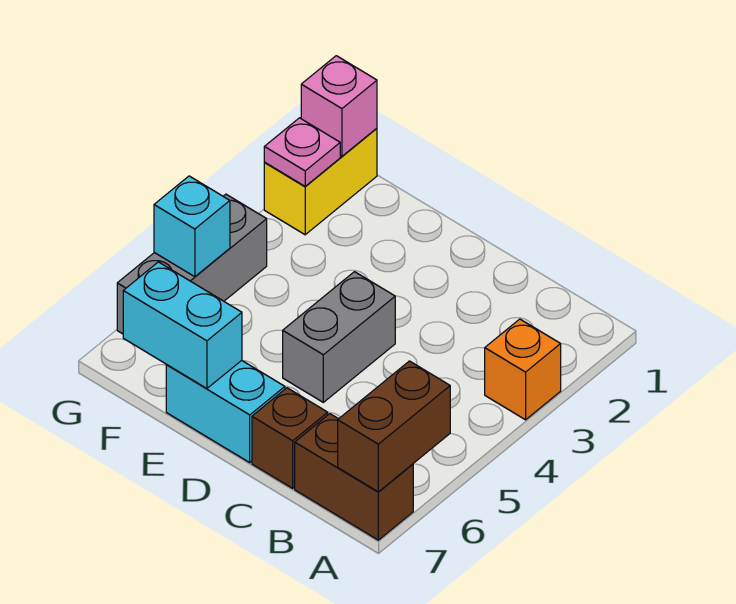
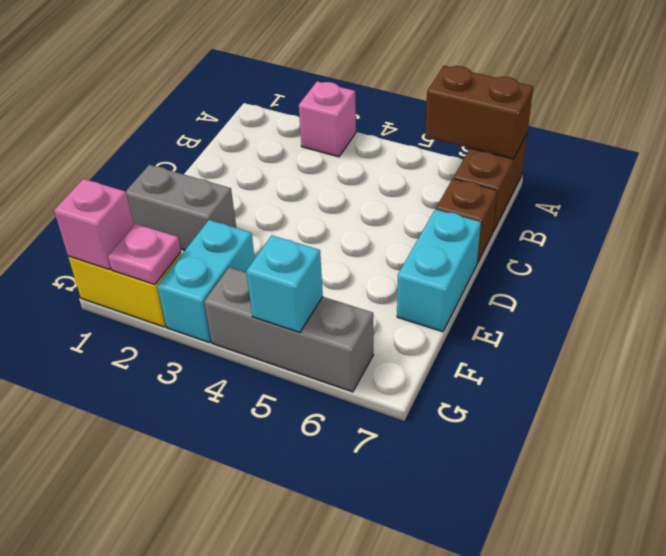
orange 1x1 brick [485,319,561,420] -> pink 1x1 brick [299,81,356,157]
grey 1x2 brick [283,272,395,402] -> grey 1x2 brick moved to [126,165,236,250]
cyan 1x2 brick [123,262,242,388] -> cyan 1x2 brick moved to [157,220,255,342]

